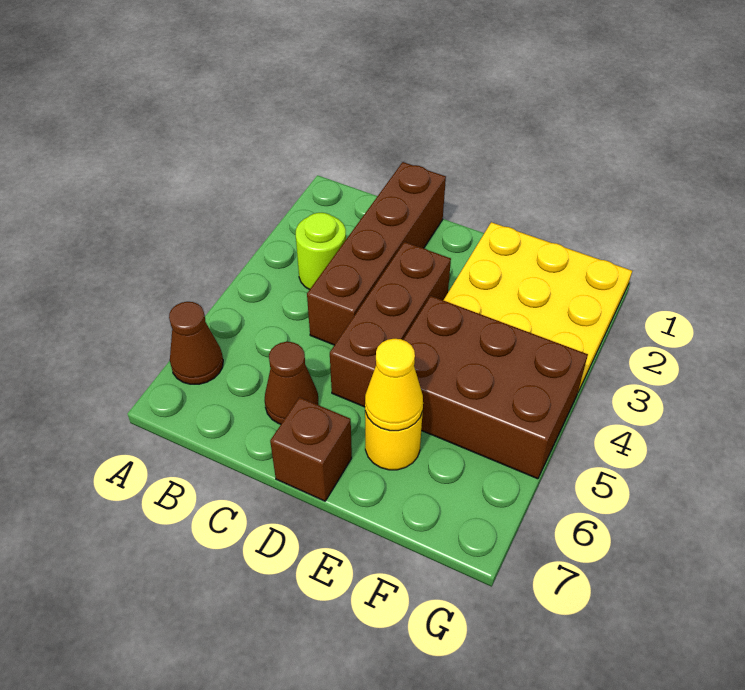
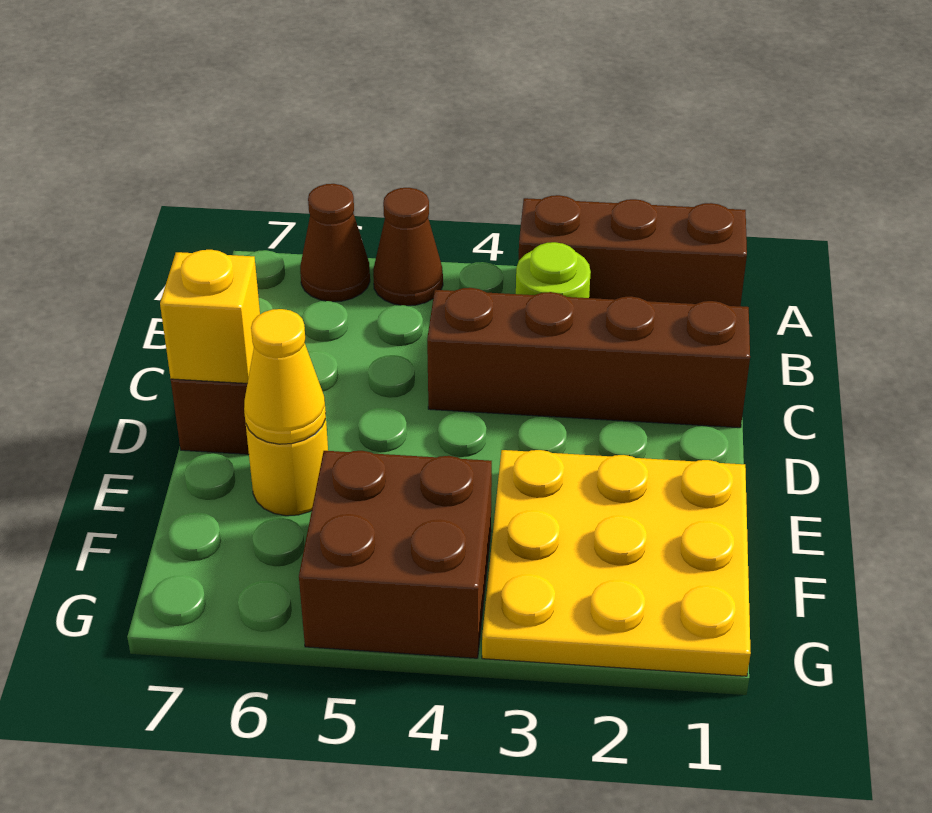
brown 1x1 cone [265,342,318,424] -> brown 1x1 cone moved to [373,188,443,306]
brown 1x3 brick [330,242,451,407] -> brown 1x3 brick moved to [519,195,747,306]
none -> yellow 1x1 brick [160,250,260,383]
brown 2x3 brick [403,296,588,479] -> brown 2x2 brick [299,451,492,658]

